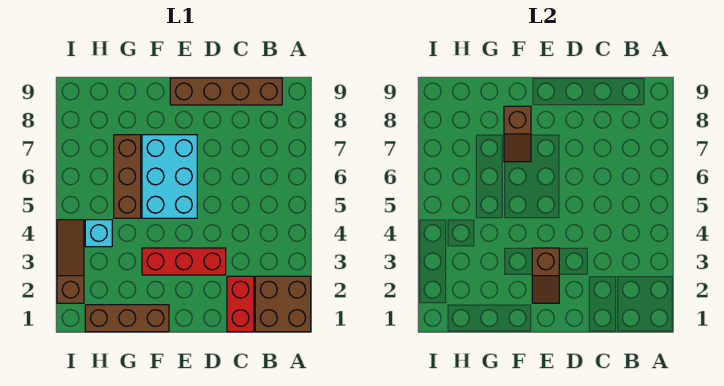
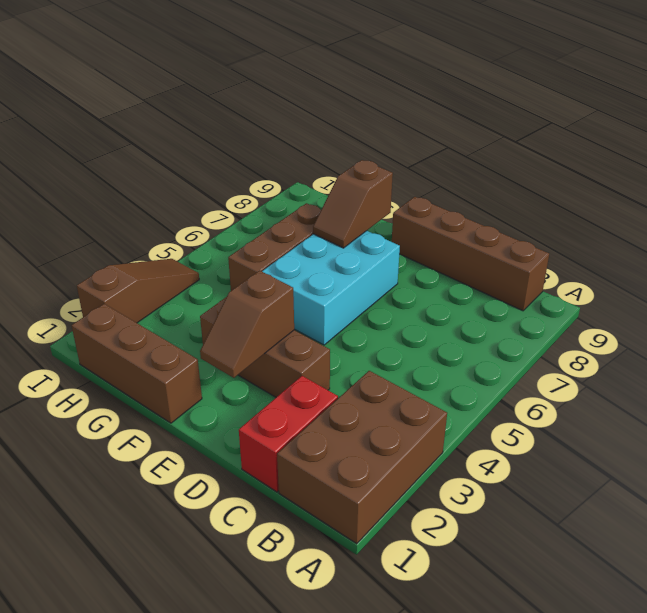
brown 2x2 brick [255,276,311,332] -> brown 2x3 brick [277,371,447,544]
red 1x3 brick [142,248,226,275] -> brown 1x3 brick [200,298,330,397]
cyan 1x1 brick [85,220,112,247] -> none

